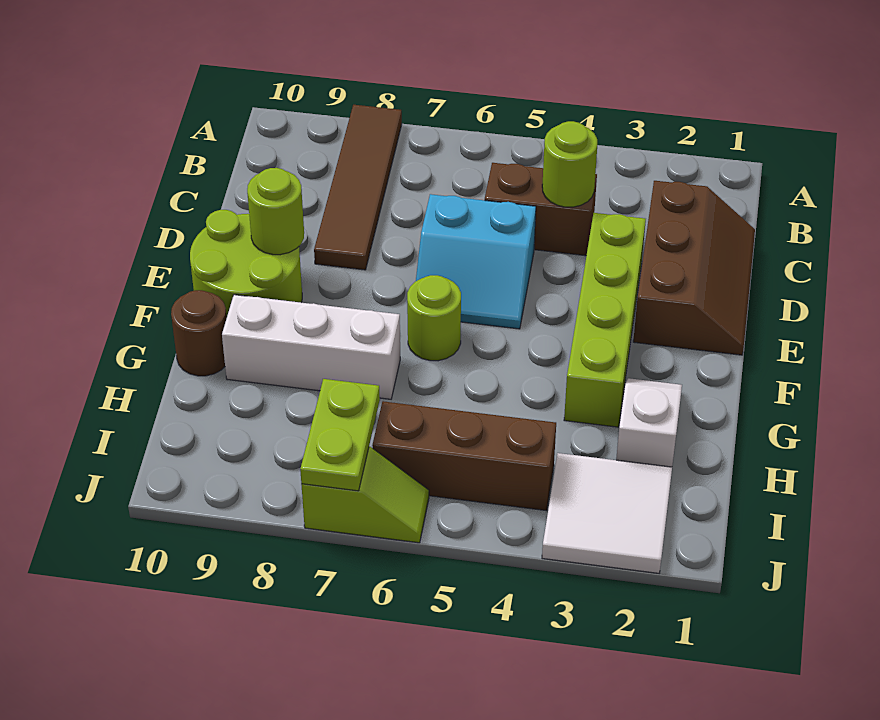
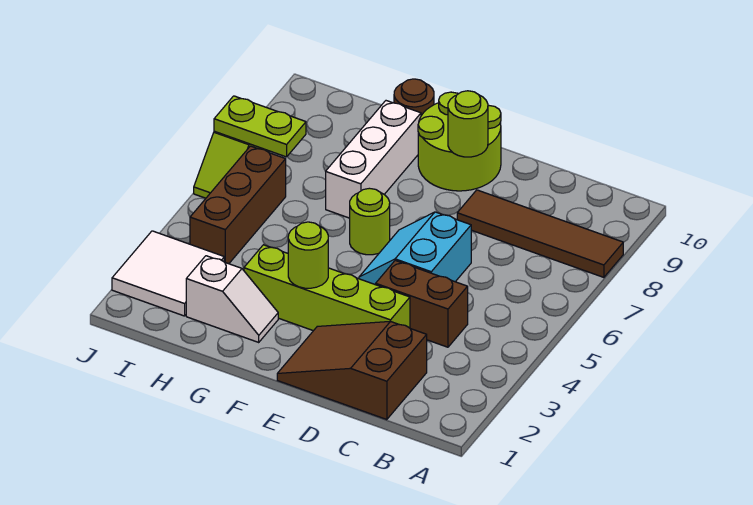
brown 2x3 slope [633,181,755,355] -> brown 2x3 slope turned to [277,321,427,420]
brown 1x2 brick [485,163,597,256] -> brown 1x2 brick turned to [376,261,468,347]
lime 1x1 round brick [542,121,597,207] -> lime 1x1 round brick moved to [288,222,328,288]

